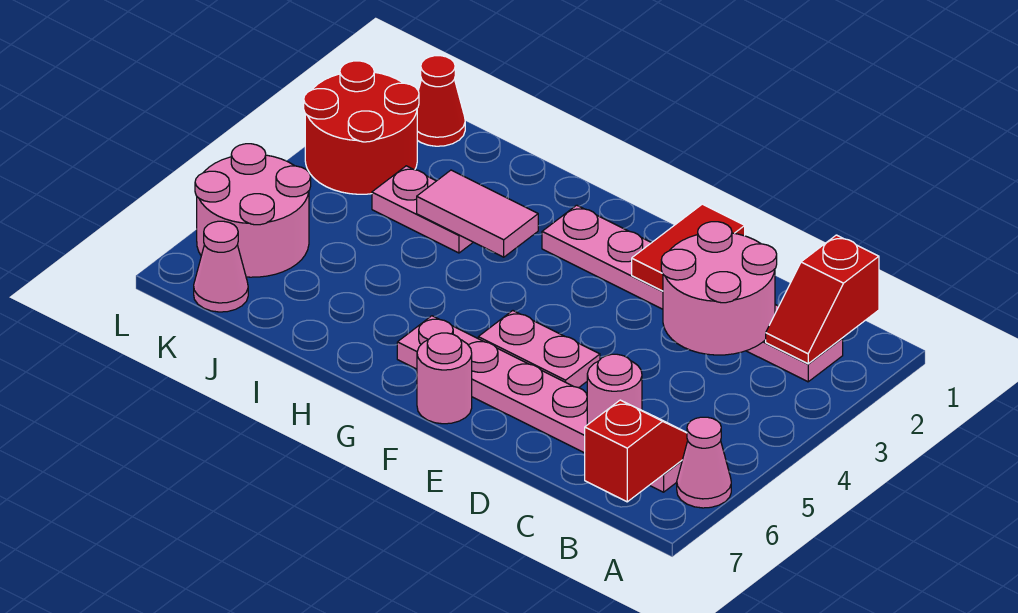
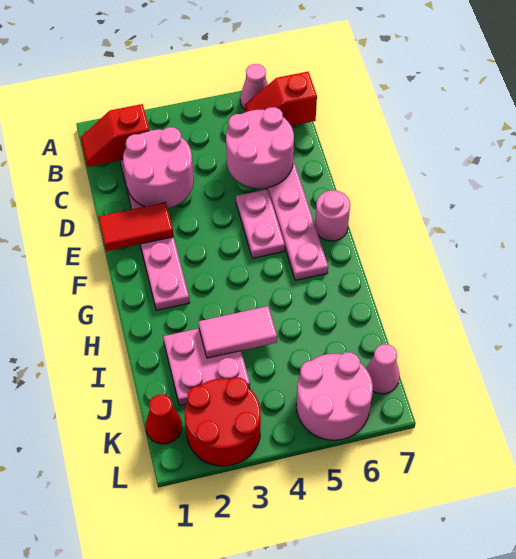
red 1x2 slope [766,235,879,364] -> red 1x2 slope turned to [80,104,149,167]
pink 1x1 round brick [587,354,642,425] -> pink 2x2 round brick [226,107,294,188]
pink 1x2 tile [417,170,538,257] -> pink 1x2 tile turned to [199,306,277,358]
pink 1x2 plate [372,166,473,253] -> pink 2x2 plate [163,328,250,406]

